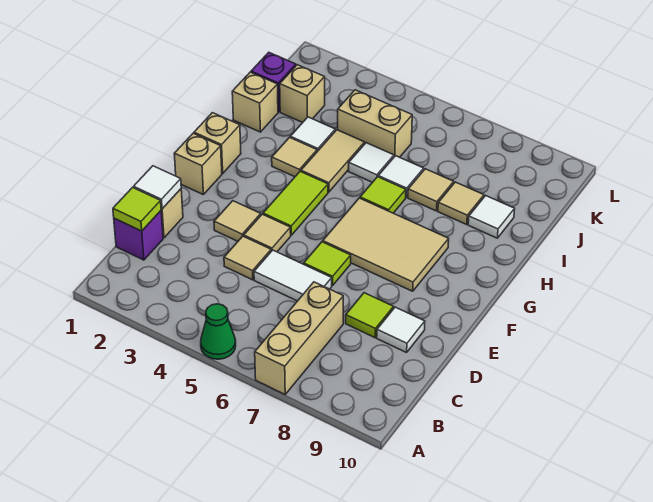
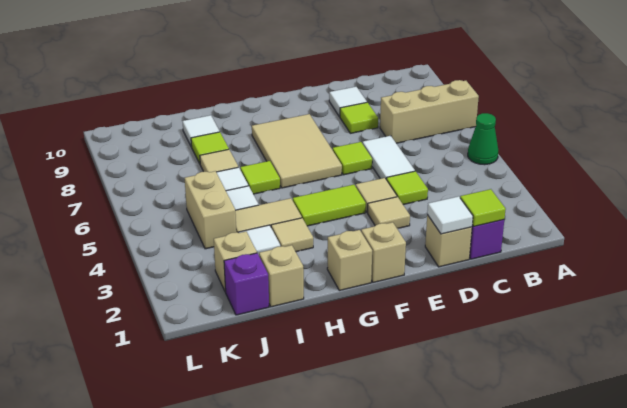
tan 1x1 tile [224,236,271,280] -> lime 1x1 tile [386,171,428,205]
tan 1x1 tile [438,182,484,225] -> lime 1x1 tile [191,132,229,164]

